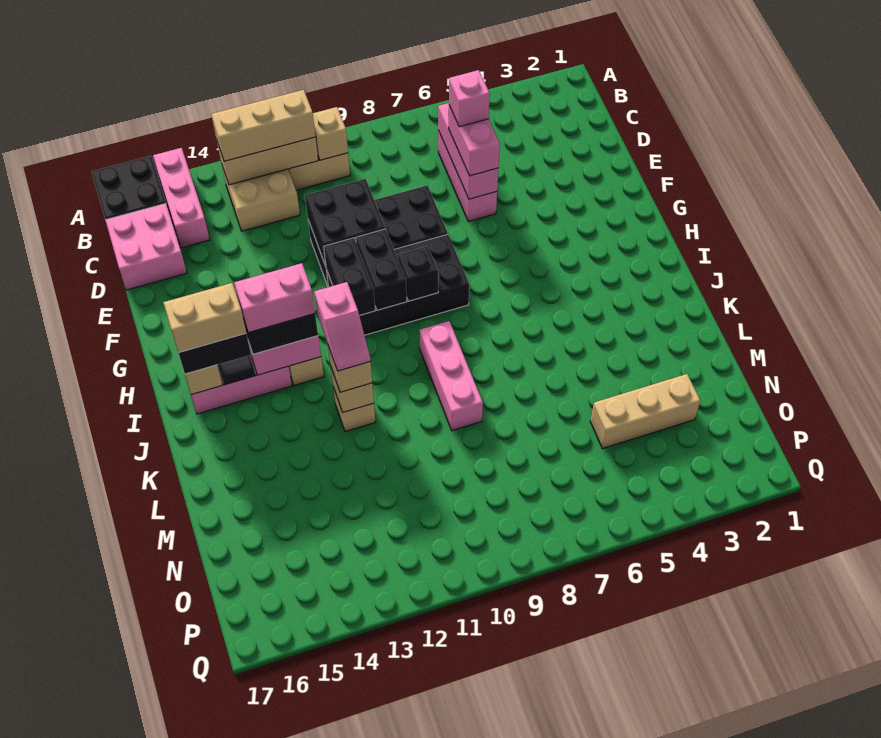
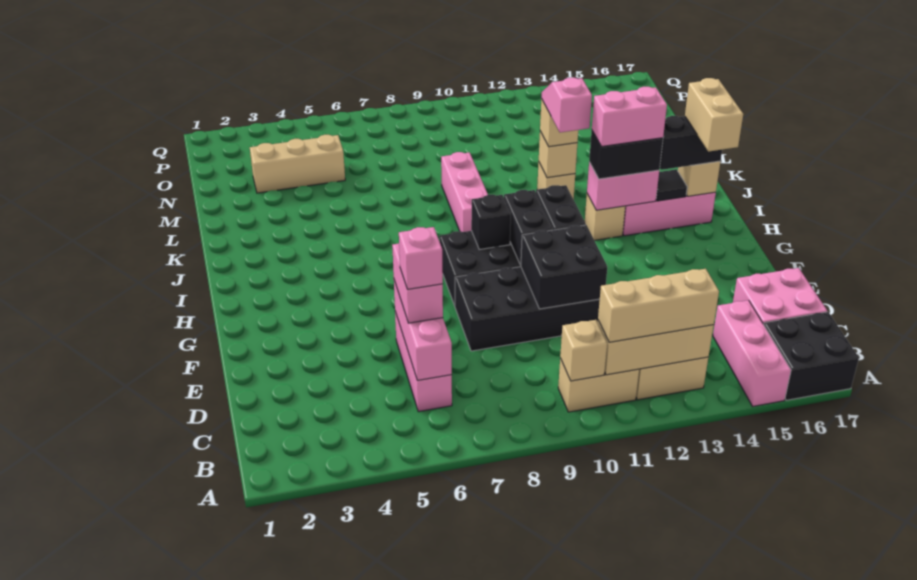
tan 1x2 brick [163,283,246,353] -> tan 1x2 brick turned to [685,78,743,152]

